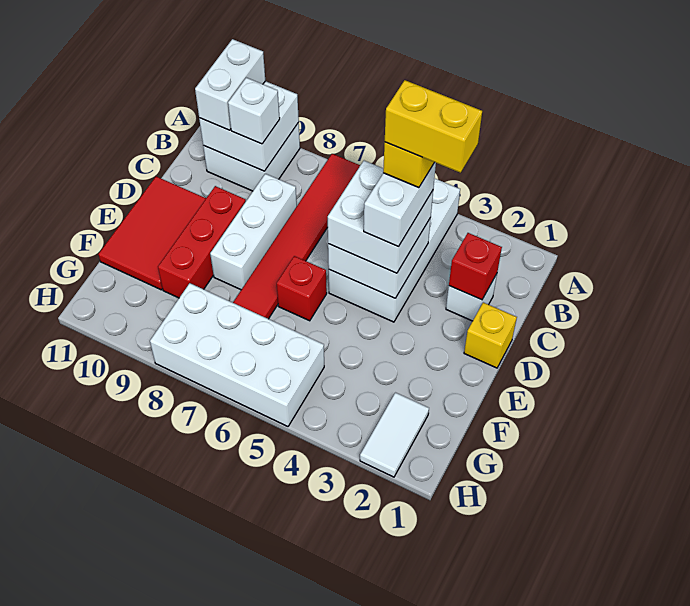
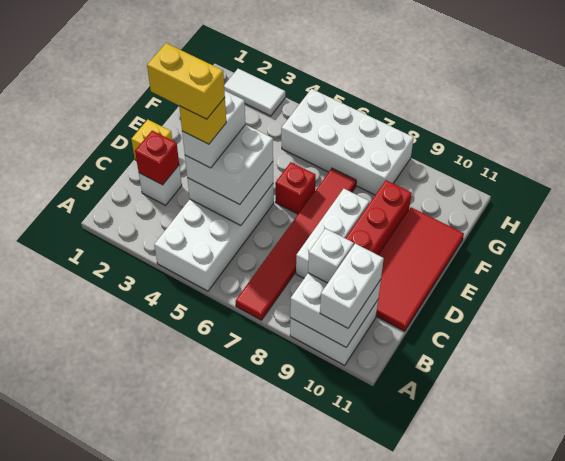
red 2x3 tile [98,177,206,290] -> red 2x4 tile [376,207,464,331]
white 1x2 tile [360,393,429,477] -> white 1x2 tile turned to [224,69,285,116]

